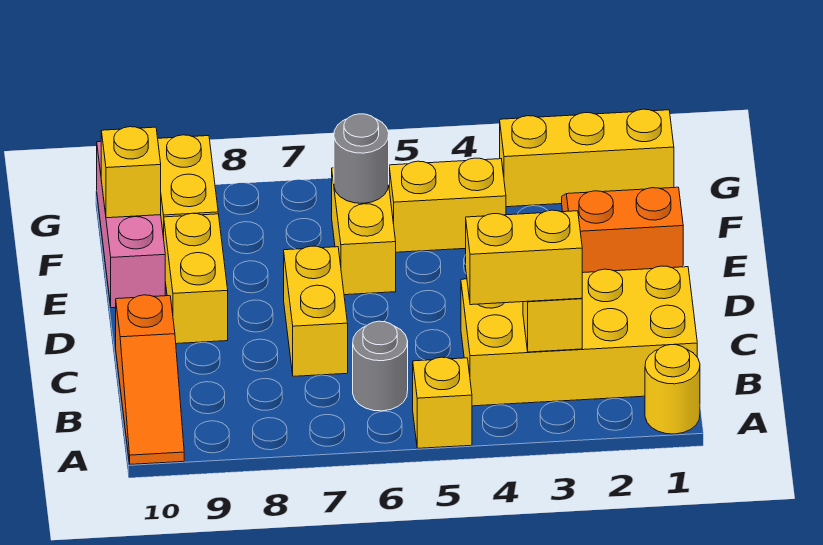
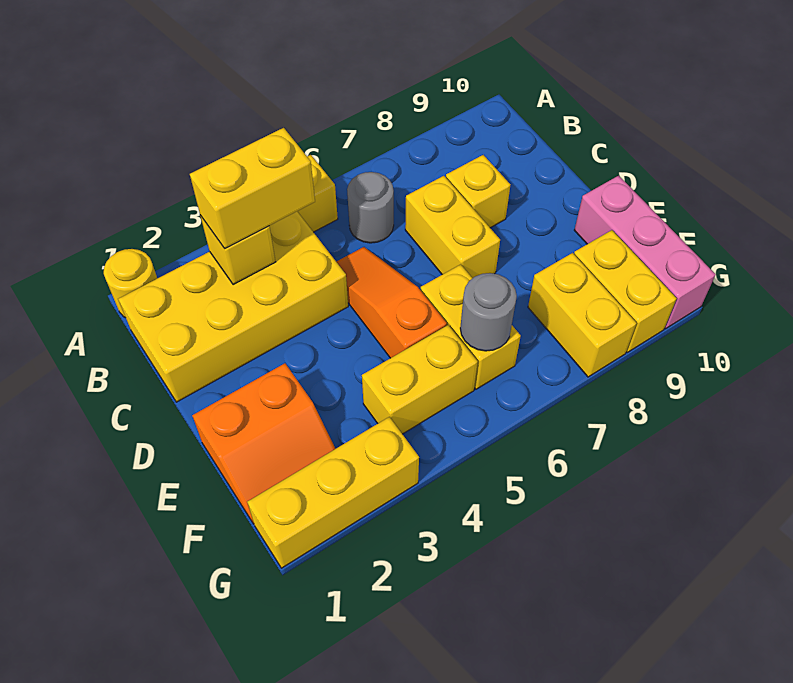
orange 1x3 slope [116,295,184,464] -> orange 1x3 slope moved to [336,247,447,358]
yellow 1x2 brick [164,213,228,344] -> yellow 1x2 brick moved to [528,253,637,377]
yellow 1x1 brick [101,127,161,218] -> yellow 1x1 brick moved to [446,155,510,228]

